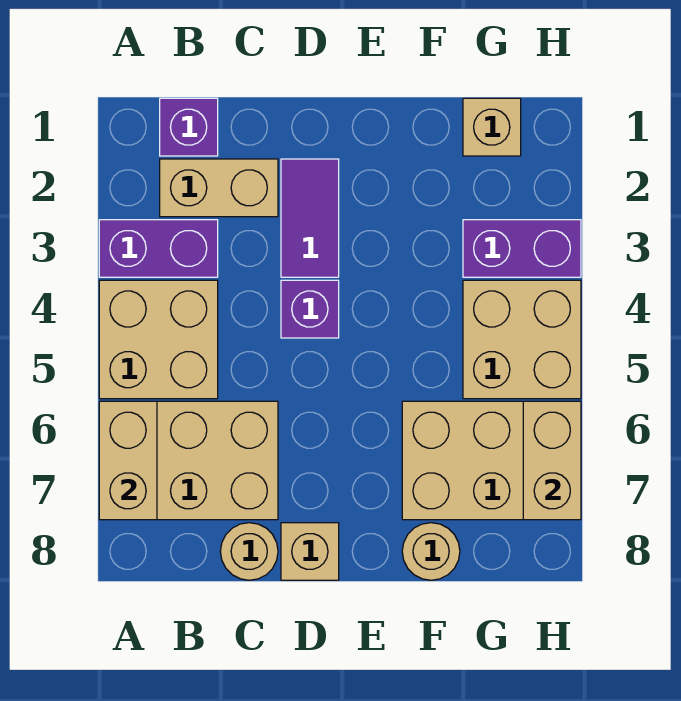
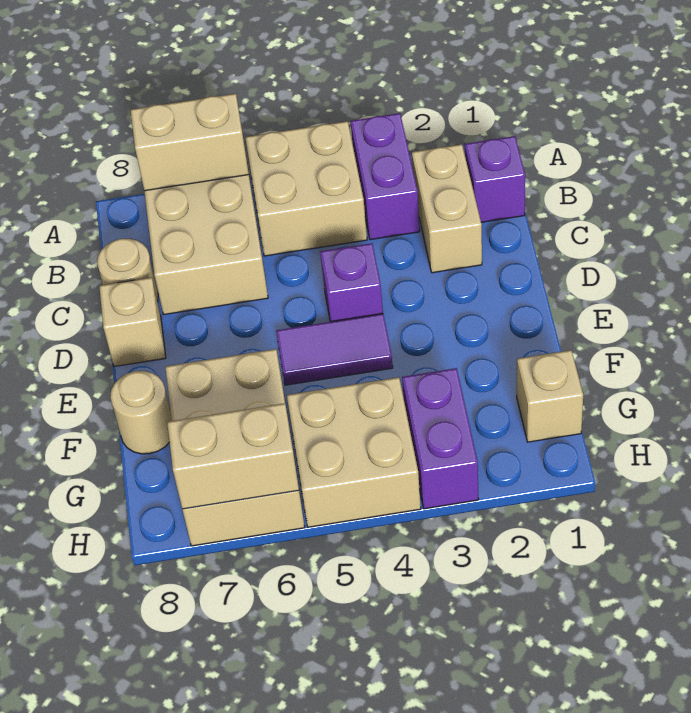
purple 1x2 tile [281,159,339,277] -> purple 1x2 tile moved to [276,314,393,385]

